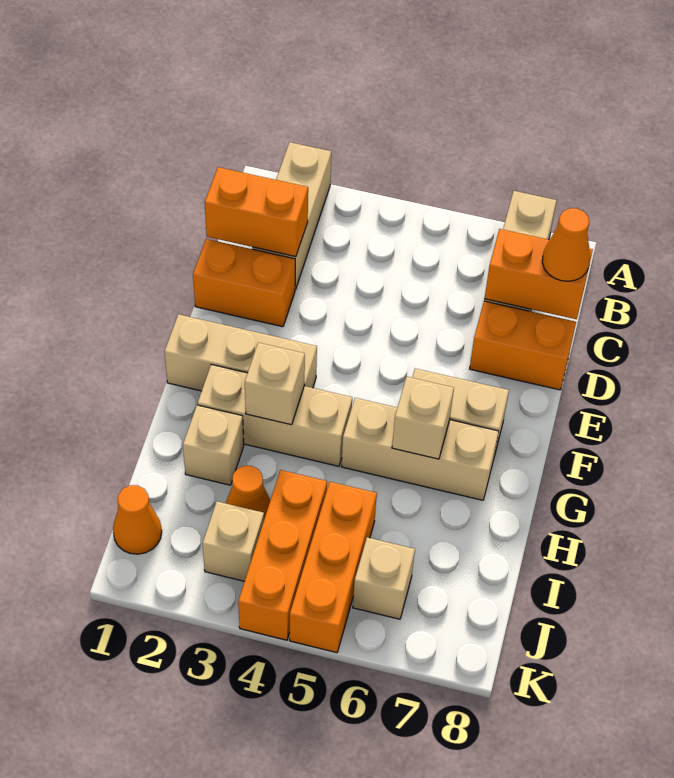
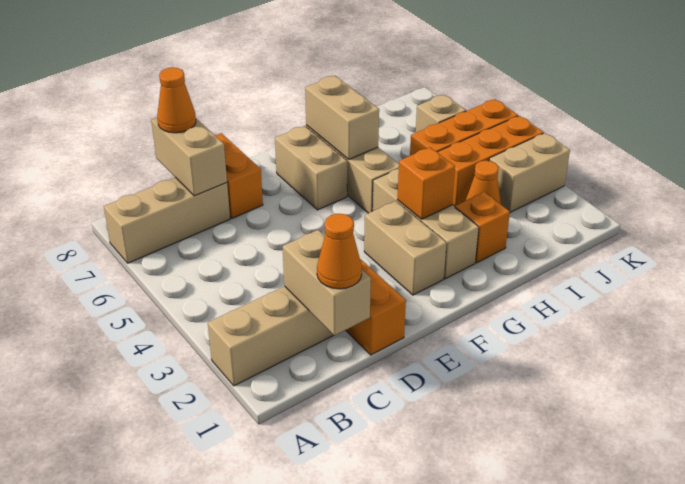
orange 1x2 brick [205,167,308,257] -> tan 1x2 brick [283,230,371,336]
orange 1x2 brick [484,229,593,319] -> tan 1x2 brick [151,118,227,196]
tan 1x3 brick [164,314,317,391] -> tan 1x2 brick [364,201,446,295]
tan 1x1 brick [245,343,305,425] -> orange 1x1 brick [397,147,455,219]
tan 1x1 brick [392,377,454,459] -> tan 1x2 brick [305,76,379,159]
tan 1x1 brick [183,405,244,485] -> orange 1x1 brick [455,192,510,263]
orange 1x1 cone [113,485,162,554] -> orange 1x1 cone moved to [317,214,362,289]
tan 1x1 brick [202,501,264,581] -> tan 1x2 brick [489,133,570,212]

